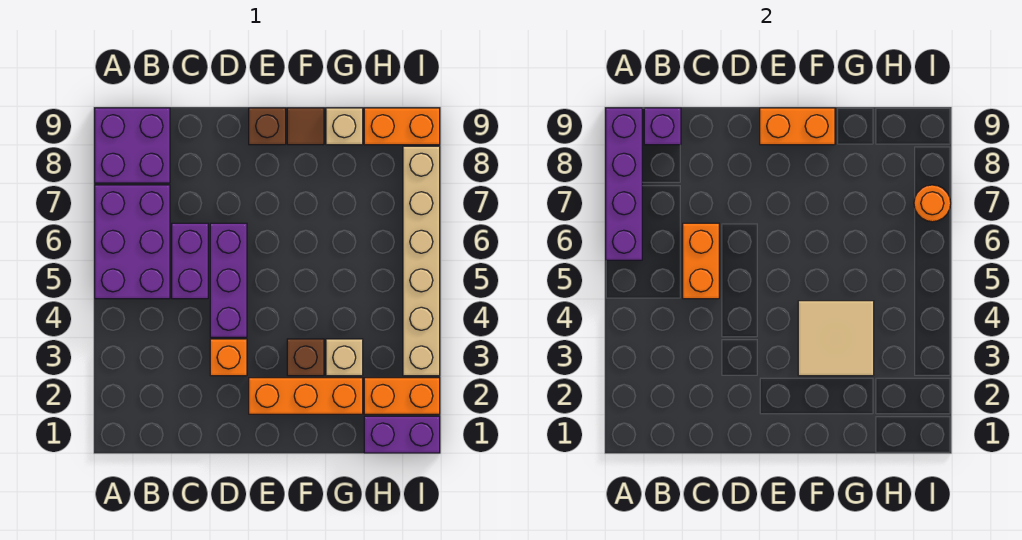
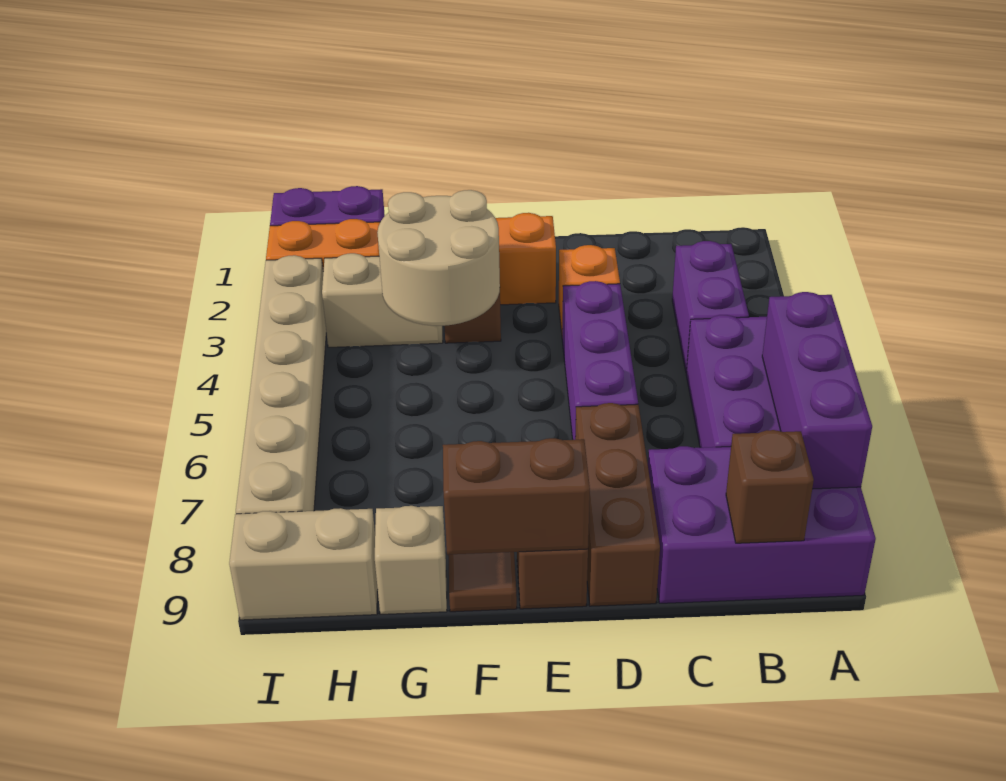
purple 1x4 brick [606,108,642,260] -> purple 1x3 brick [762,292,872,489]
purple 2x2 brick [95,108,170,183] -> purple 2x3 brick [648,446,876,603]
purple 1x1 brick [644,108,681,145] -> brown 1x1 brick [726,430,814,543]
purple 1x2 brick [172,223,208,299] -> purple 1x2 brick moved to [672,241,749,372]
orange 1x2 brick [683,223,719,299] -> none
none -> brown 1x3 brick [575,403,660,606]
orange 1x2 brick [760,108,835,145] -> brown 1x2 brick [443,438,590,555]
tan 2x2 tile [798,301,874,376] -> tan 2x2 round brick [377,190,500,326]
tan 1x1 brick [326,339,363,376] -> tan 1x2 brick [322,253,443,347]
orange 1x2 brick [364,108,440,145] -> tan 1x2 brick [229,508,378,620]
orange 1x1 round brick [914,185,951,222] -> none

